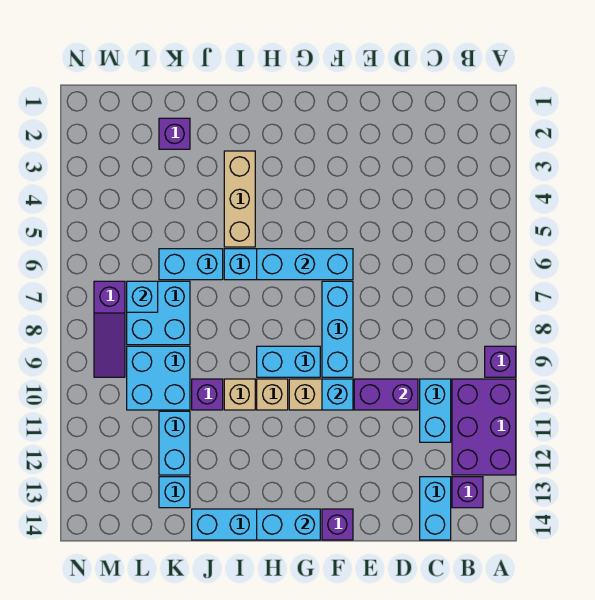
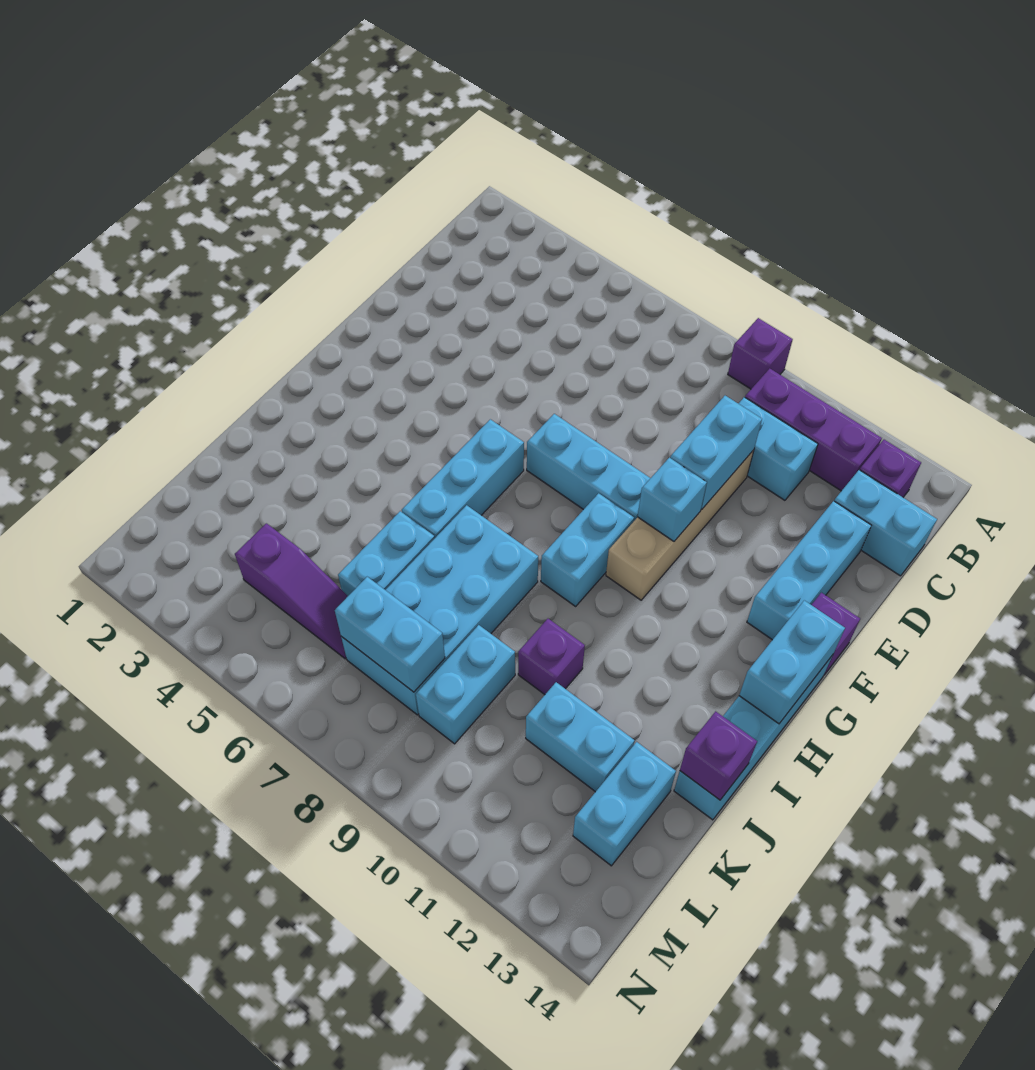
purple 2x3 brick [452,379,516,475] -> purple 1x3 brick [745,369,882,491]
purple 1x2 brick [354,379,418,410] -> cyan 1x2 brick [670,396,762,509]
cyan 1x3 brick [257,249,353,280] -> cyan 1x3 brick moved to [747,501,871,640]
tan 1x1 brick [257,379,288,410] -> none
tan 1x3 brick [224,151,255,247] -> none
tan 1x1 brick [224,379,255,410] -> none
purple 1x1 brick [159,118,190,149] -> purple 1x1 brick moved to [680,711,757,800]
cyan 2x2 brick [127,281,190,345] -> cyan 2x4 brick [341,505,538,715]
cyan 2x2 brick [127,346,190,410] -> cyan 1x2 brick [416,625,515,744]
cyan 1x1 brick [159,477,190,508] -> cyan 1x2 brick [573,742,676,866]
cyan 1x1 brick [127,281,158,312] -> cyan 1x2 brick [335,577,445,692]
purple 1x3 slope [94,281,125,377] -> purple 1x3 slope moved to [235,523,348,659]

